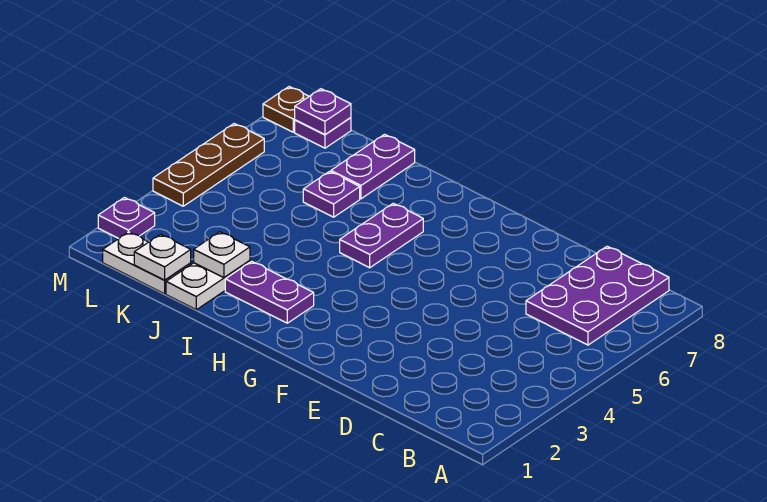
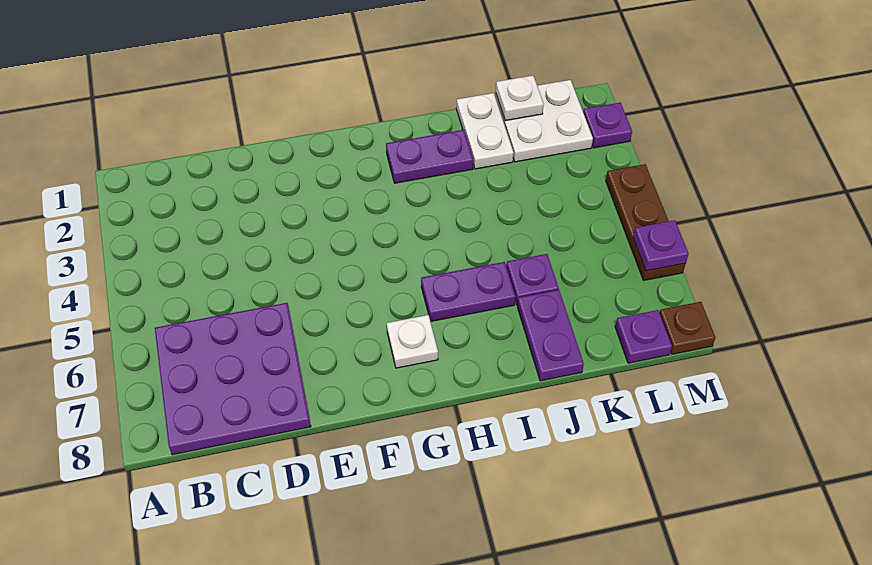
purple 2x3 plate [526,246,669,345] -> purple 3x3 plate [155,303,311,455]
purple 1x2 plate [340,203,423,268] -> purple 1x2 plate turned to [421,262,515,322]
white 1x1 plate [194,232,250,278] -> white 1x1 plate moved to [387,315,438,368]
white 1x2 plate [103,232,191,294] -> white 2x2 plate [495,80,593,162]
purple 1x1 plate [295,89,351,135] -> purple 1x1 plate moved to [633,220,689,271]

